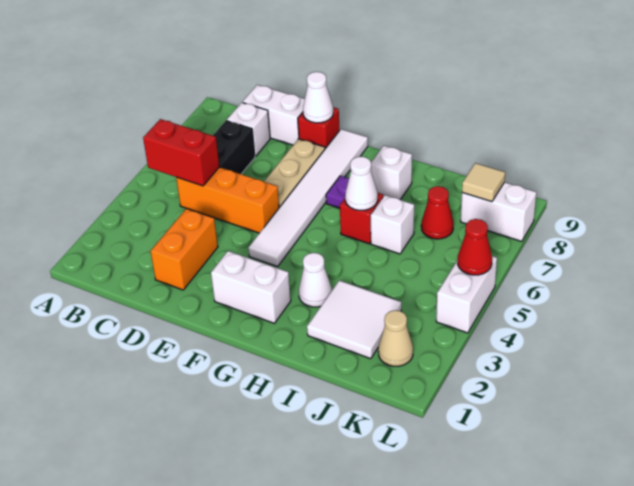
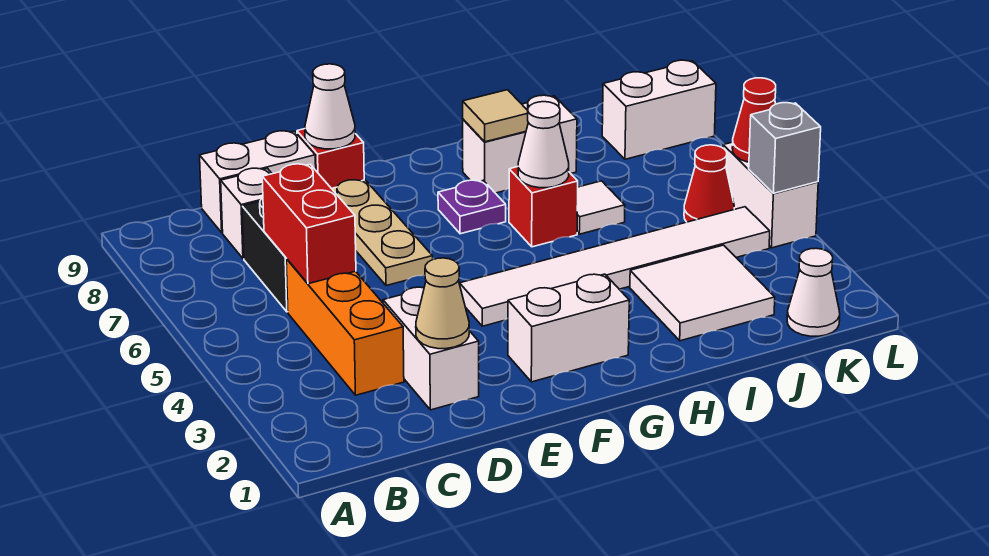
red 1x2 brick [143,119,219,186] -> red 1x2 brick turned to [262,164,356,284]
orange 1x3 brick [176,167,279,233] -> orange 1x3 brick turned to [286,259,404,395]
orange 1x2 brick [151,209,218,290] -> white 1x2 brick [383,287,479,410]
white 1x6 tile [248,129,368,267] -> white 1x6 tile turned to [460,207,770,326]
white 1x1 cone [299,253,332,307] -> white 1x1 cone moved to [787,248,840,336]
white 1x1 brick [371,146,412,199] -> white 1x2 brick [463,95,577,193]
white 1x1 brick [371,195,414,254] -> white 1x1 tile [577,181,625,234]
red 1x1 cone [421,186,453,239] -> red 1x1 cone moved to [684,145,734,222]
tan 1x1 cone [378,310,413,366] -> tan 1x1 cone moved to [416,258,469,349]
tan 1x1 tile [462,163,505,202] -> tan 1x1 tile moved to [463,90,528,142]
none -> grey 1x1 brick [749,103,821,193]

